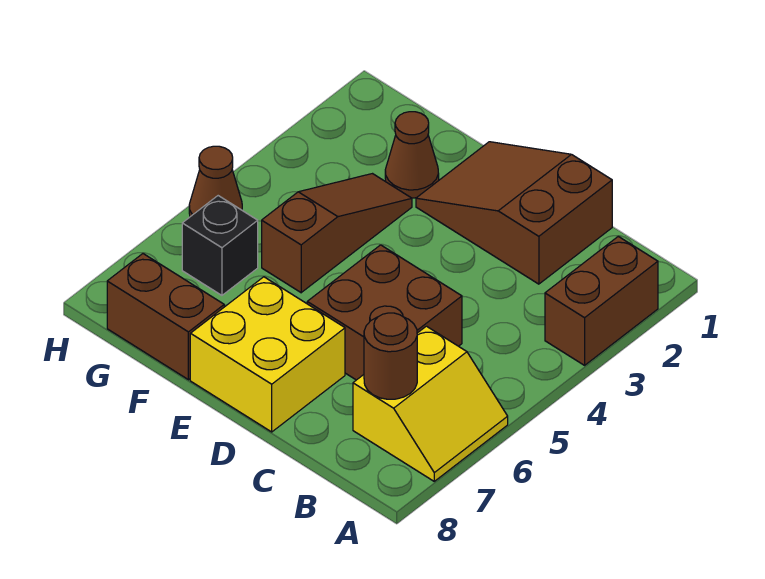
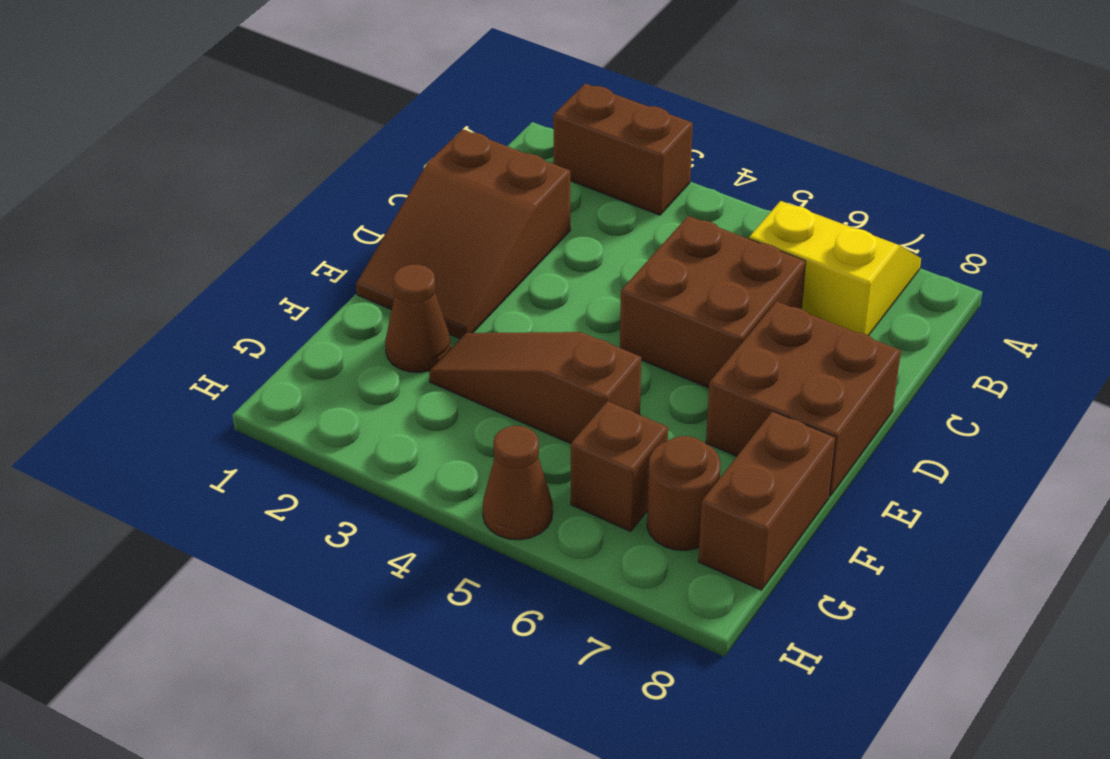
brown 1x1 round brick [364,313,417,399] -> brown 1x1 round brick moved to [647,436,721,551]
yellow 2x2 brick [190,277,345,432] -> brown 2x2 brick [706,301,901,496]
black 1x1 brick [182,196,258,295] -> brown 1x1 brick [571,401,668,531]

